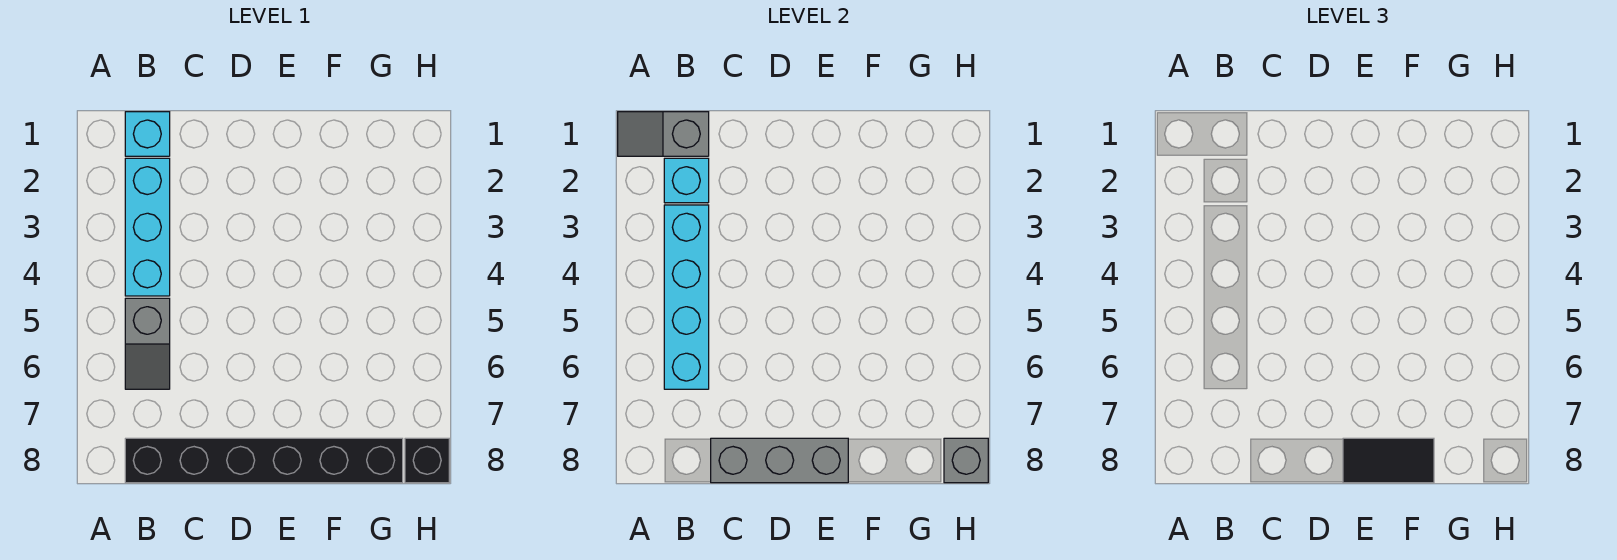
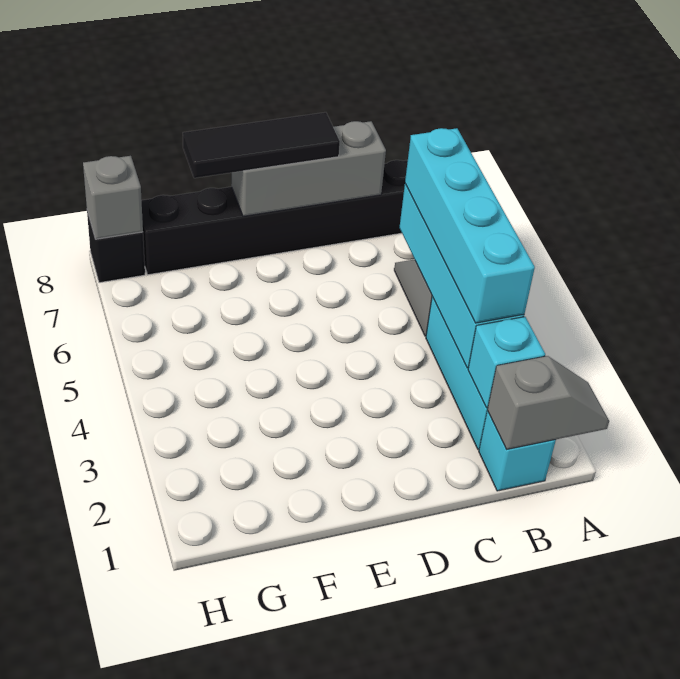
none -> cyan 1x4 brick [405,128,535,323]
black 1x2 tile [1343,438,1434,483] -> black 1x3 tile [183,112,340,178]

